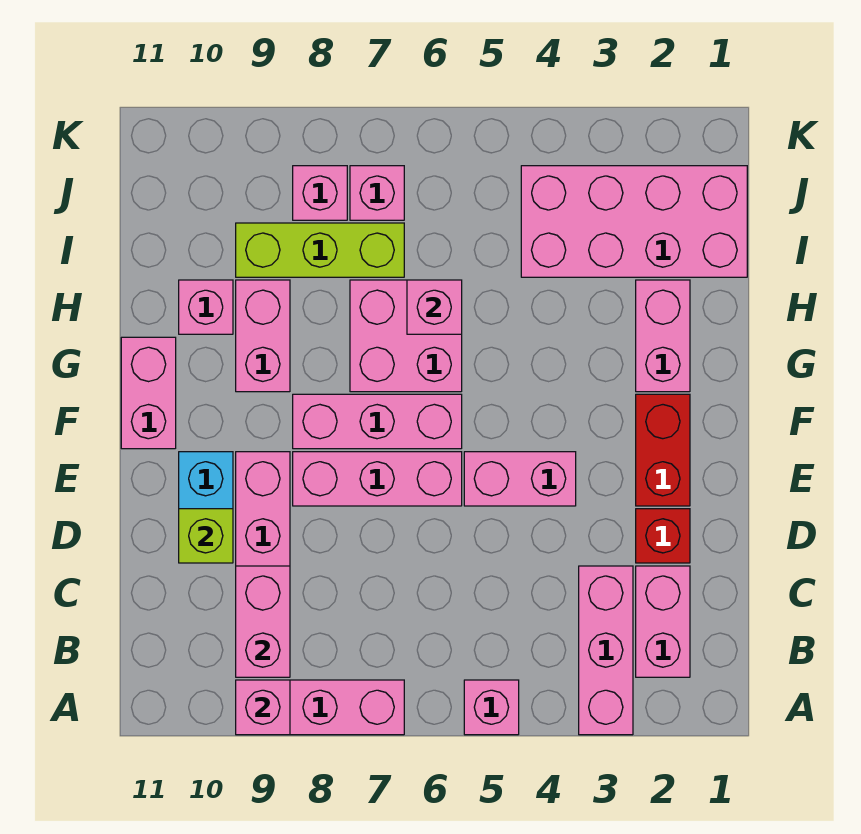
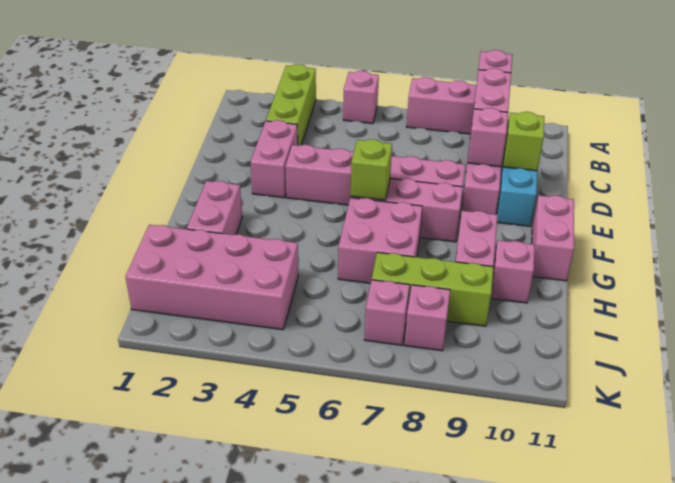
pink 1x3 brick [579,566,633,735] -> lime 1x3 brick [266,64,316,146]
pink 1x2 brick [636,566,690,677] -> pink 1x2 brick moved to [250,120,298,198]
red 1x1 brick [636,509,690,563] -> none
red 1x2 brick [636,394,690,506] -> none
none -> lime 1x1 brick [351,139,392,200]
pink 1x1 brick [407,280,462,334] -> pink 1x1 brick moved to [467,108,508,167]

